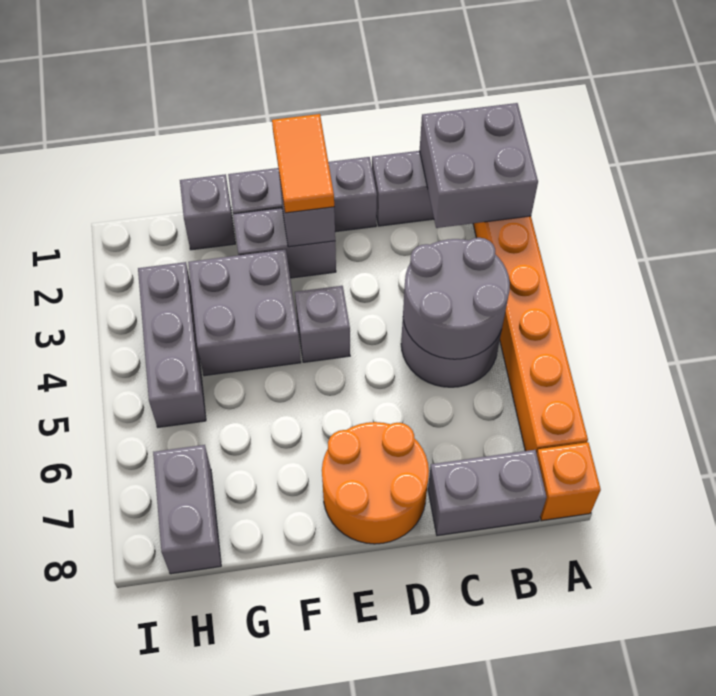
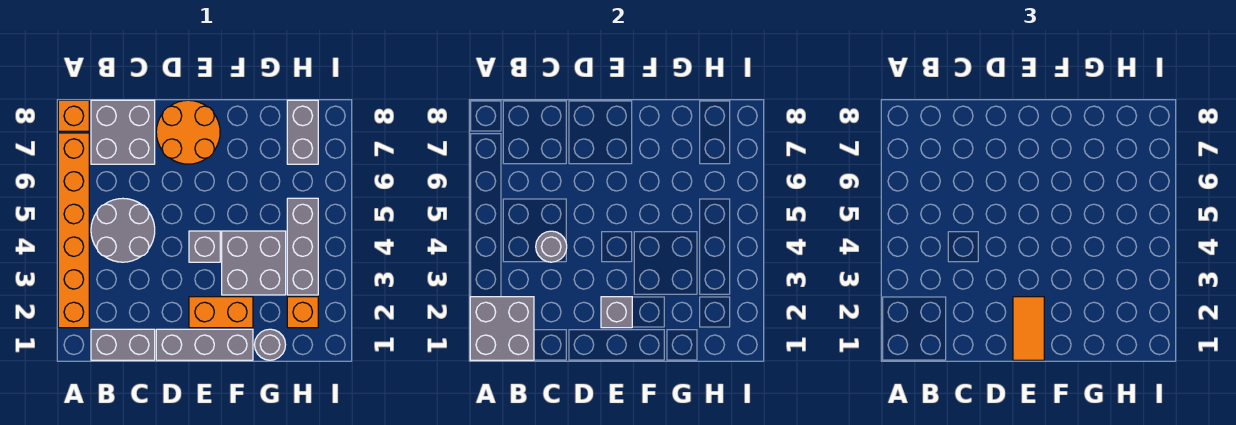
grey 2x2 round brick [403,238,510,359] -> grey 1x1 round brick [536,231,567,262]
grey 1x2 brick [428,450,547,536] -> grey 2x2 brick [91,100,155,164]
grey 1x2 brick [233,208,336,278] -> orange 1x2 brick [189,297,253,328]
grey 1x1 brick [180,174,235,250] -> grey 1x1 round brick [255,329,286,360]
none -> orange 1x1 brick [287,297,318,328]

